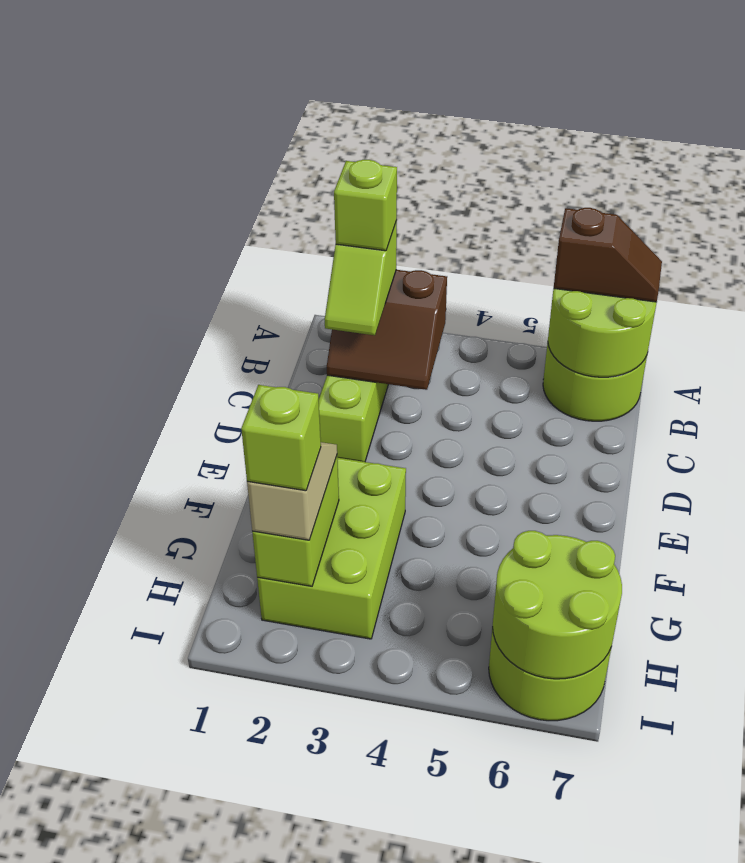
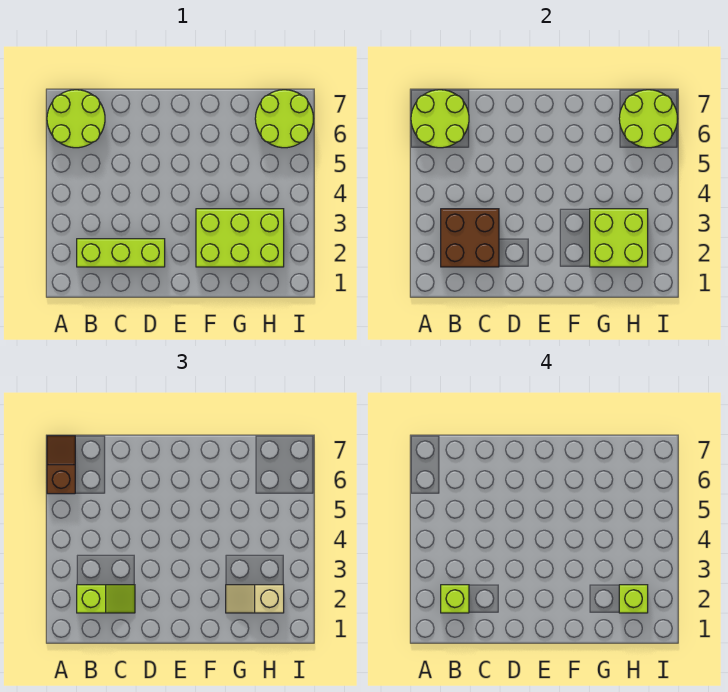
brown 2x2 slope [327,270,447,390] -> brown 2x2 brick [441,209,499,267]
lime 1x2 brick [252,456,339,586] -> lime 2x2 brick [590,209,648,267]

